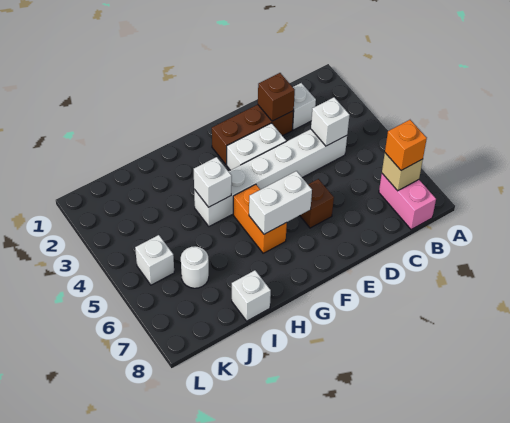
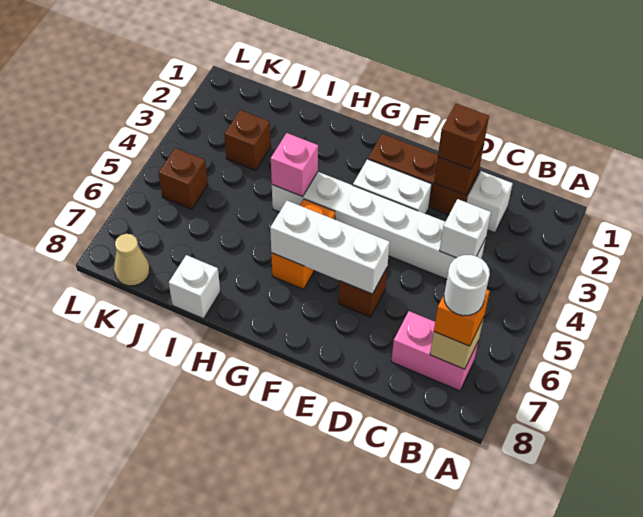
pink 1x2 brick [379,174,436,230] -> pink 1x2 brick turned to [391,311,478,391]
none -> brown 1x1 brick [438,104,489,169]
white 1x2 brick [249,171,312,234] -> white 1x3 brick [270,201,390,294]
white 1x1 brick [194,157,232,207] -> pink 1x1 brick [271,133,318,197]
none -> brown 1x1 brick [224,110,271,170]
white 1x1 round brick [181,246,209,288] -> white 1x1 round brick moved to [444,255,490,316]
white 1x1 brick [135,235,174,285] -> brown 1x1 brick [159,148,208,209]
none -> tan 1x1 cone [114,234,150,286]

